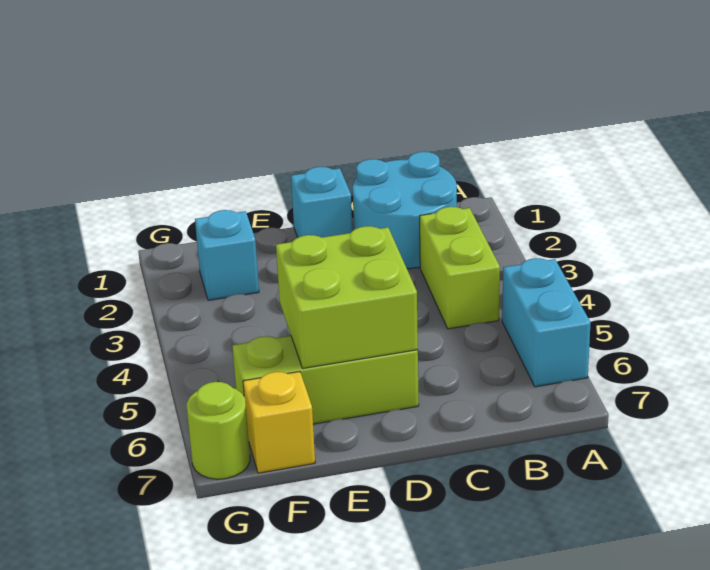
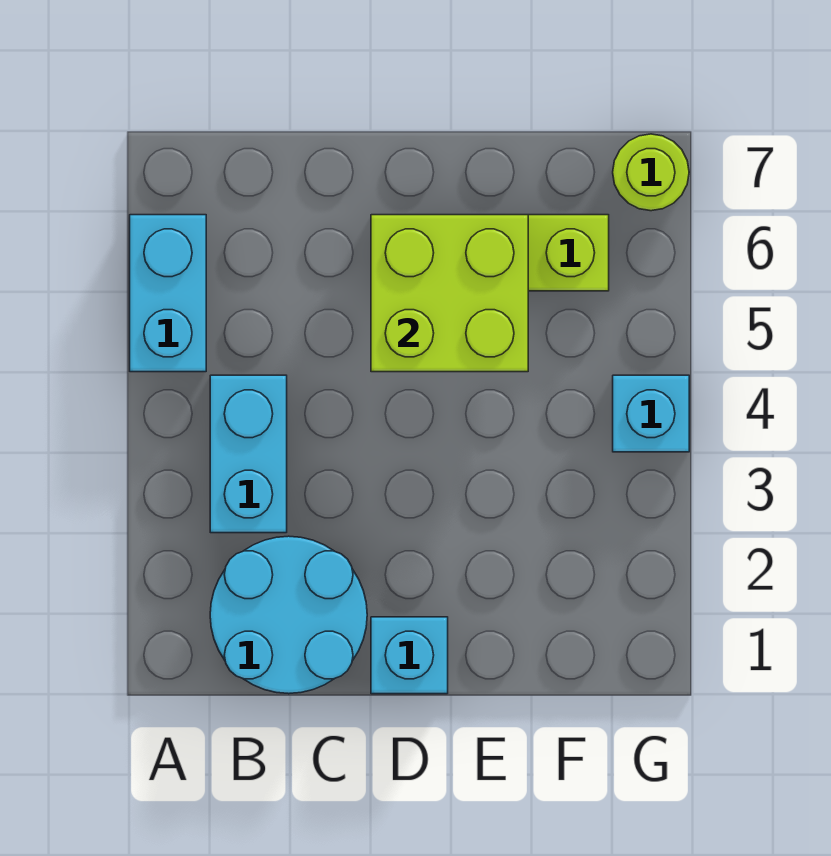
lime 1x2 brick [420,207,500,329] -> cyan 1x2 brick [210,375,287,533]
cyan 1x1 brick [195,210,259,300] -> cyan 1x1 brick moved to [613,375,689,452]
yellow 1x1 brick [243,372,315,473] -> none

